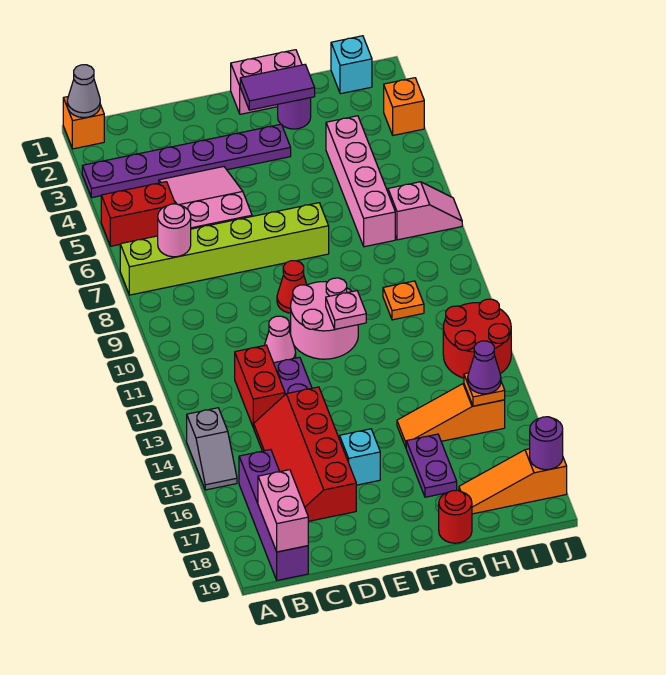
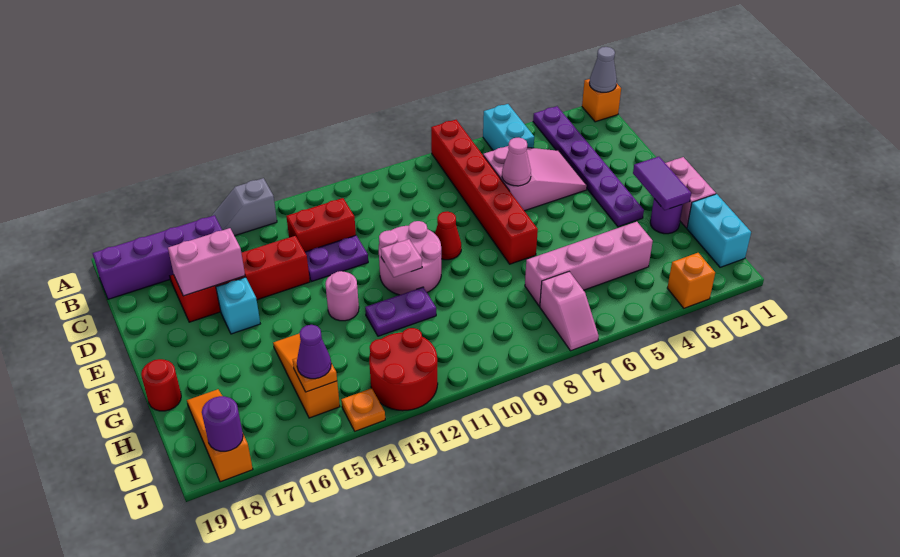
red 1x2 brick [101,182,175,246] -> cyan 1x2 brick [483,104,534,151]
lime 1x6 brick [120,203,329,295] -> red 1x6 brick [431,120,538,264]
pink 1x1 round brick [158,204,191,257] -> pink 1x1 round brick moved to [325,271,359,321]
pink 1x2 brick [258,470,308,552] -> pink 1x2 brick moved to [168,228,245,296]
pink 1x1 cone [265,316,296,363] -> pink 1x1 cone moved to [502,138,531,186]
purple 1x2 plate [406,434,457,497] -> purple 1x2 plate moved to [365,287,436,336]
orange 1x1 plate [383,281,424,320] -> orange 1x1 plate moved to [341,388,385,431]
cyan 1x1 brick [331,36,372,94] -> cyan 1x2 brick [687,194,751,267]

